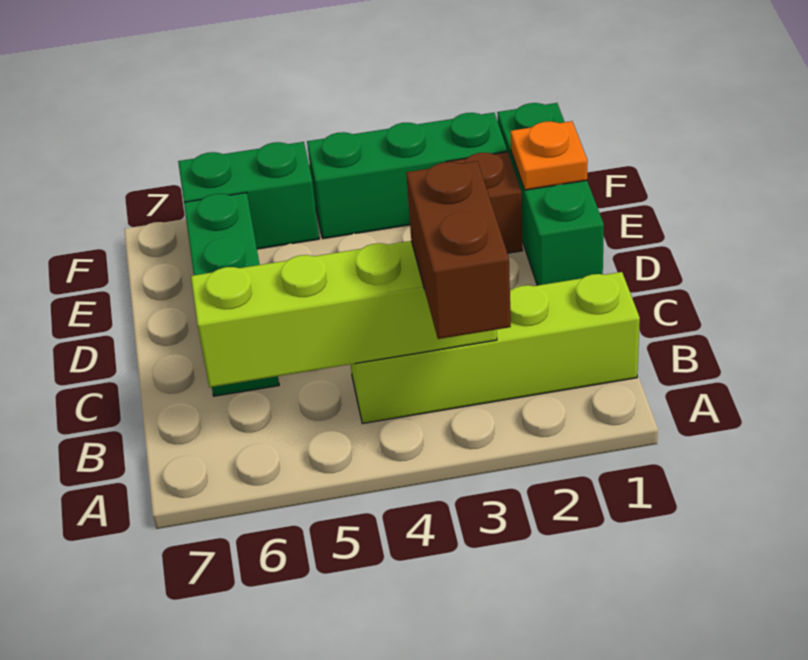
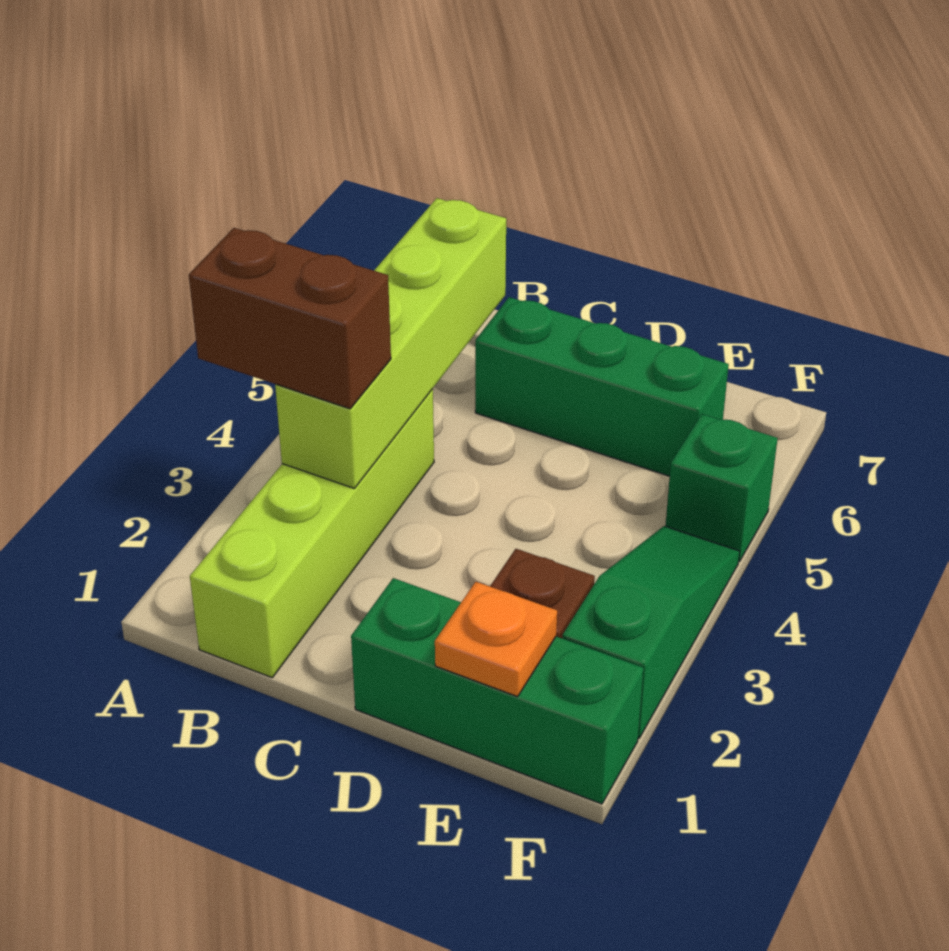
green 1x3 brick [307,113,507,239] -> green 1x3 slope [562,526,740,738]
green 1x2 brick [178,142,319,249] -> green 1x1 brick [665,414,778,562]

